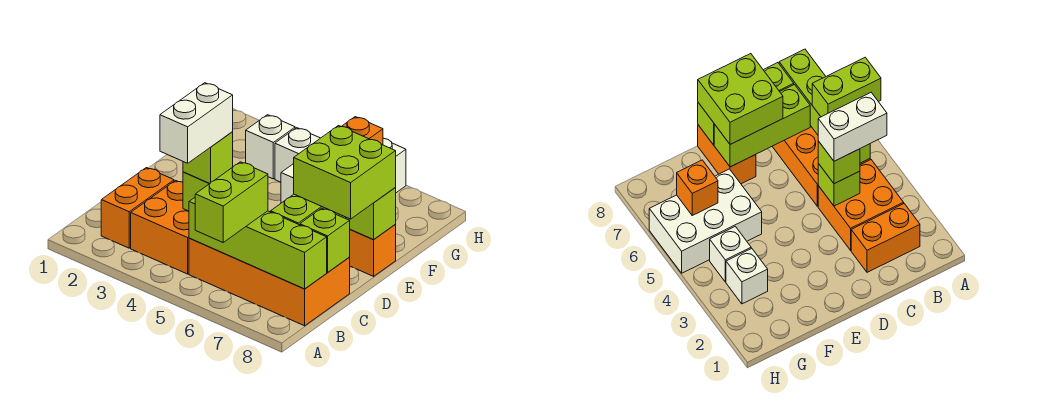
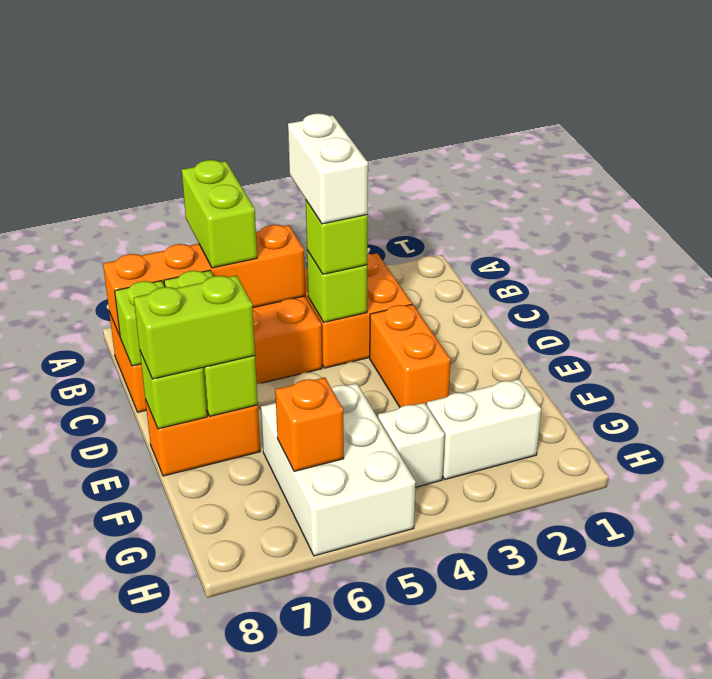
orange 1x2 brick [101,168,174,248] -> orange 1x2 brick moved to [370,304,451,407]
lime 1x4 brick [189,198,327,289] -> orange 1x4 brick [103,225,305,336]
lime 2x2 brick [294,126,396,219] -> lime 1x2 brick [134,275,255,379]
white 1x1 brick [246,115,295,179] -> white 1x2 brick [427,379,541,479]

